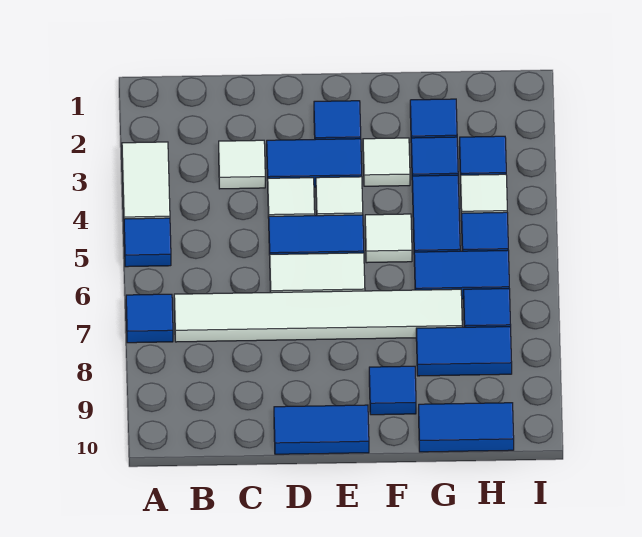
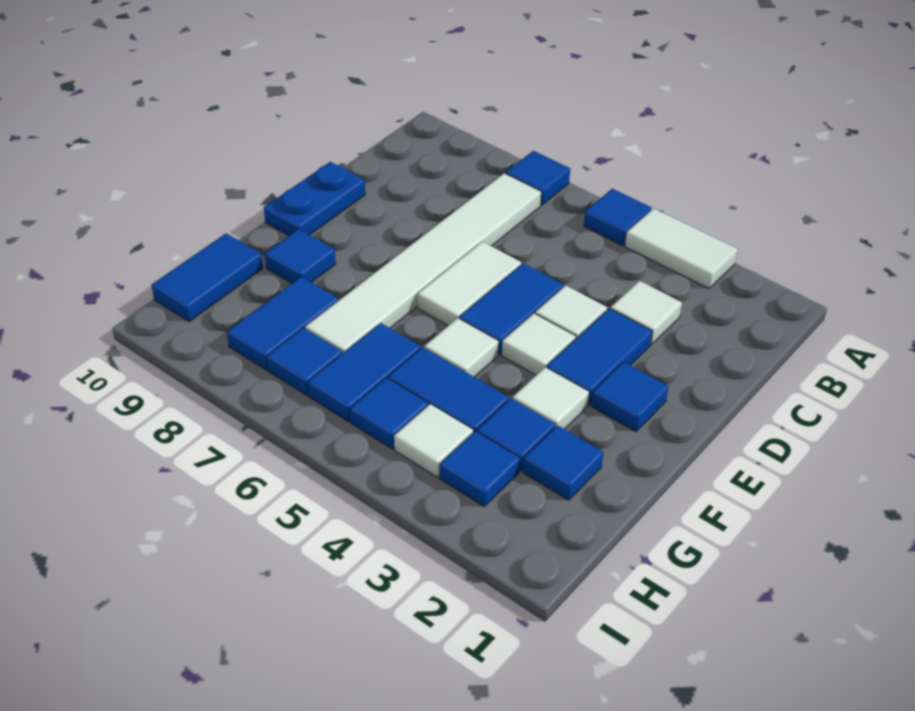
blue 1x2 tile [274,405,369,454] -> blue 1x2 plate [264,162,365,236]

